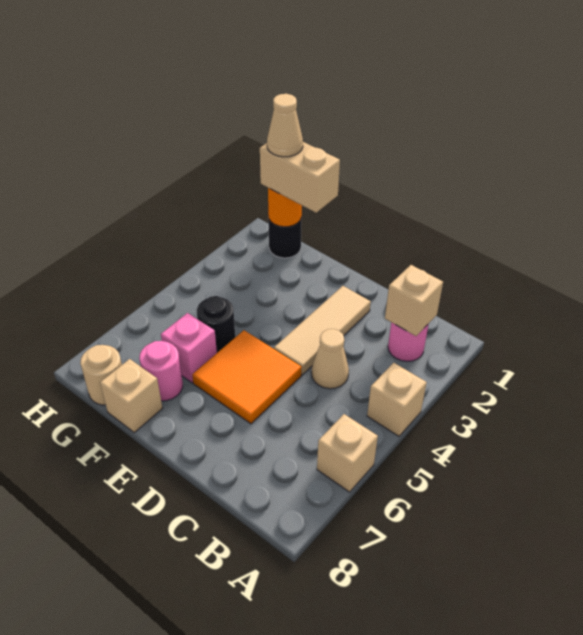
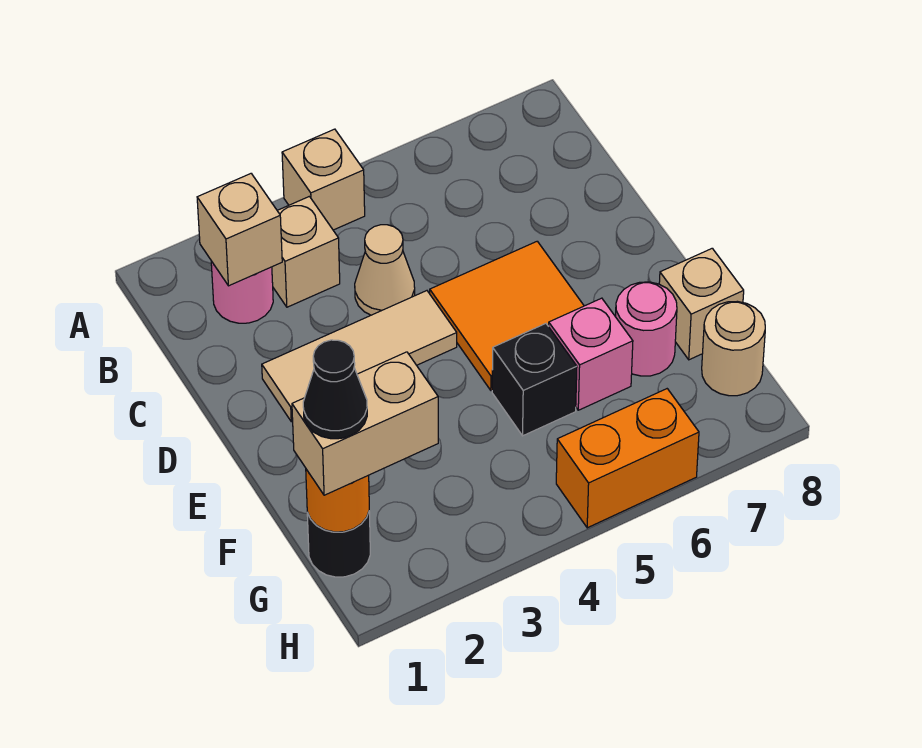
tan 1x1 brick [317,414,378,492] -> tan 1x1 brick moved to [272,196,340,307]
tan 1x2 brick [260,142,340,213] -> tan 1x2 brick turned to [292,352,438,495]
black 1x1 round brick [197,296,235,353] -> black 1x1 brick [492,324,577,436]
tan 1x1 cone [267,94,303,157] -> black 1x1 cone [303,340,367,439]
none -> orange 1x2 brick [556,389,699,528]

